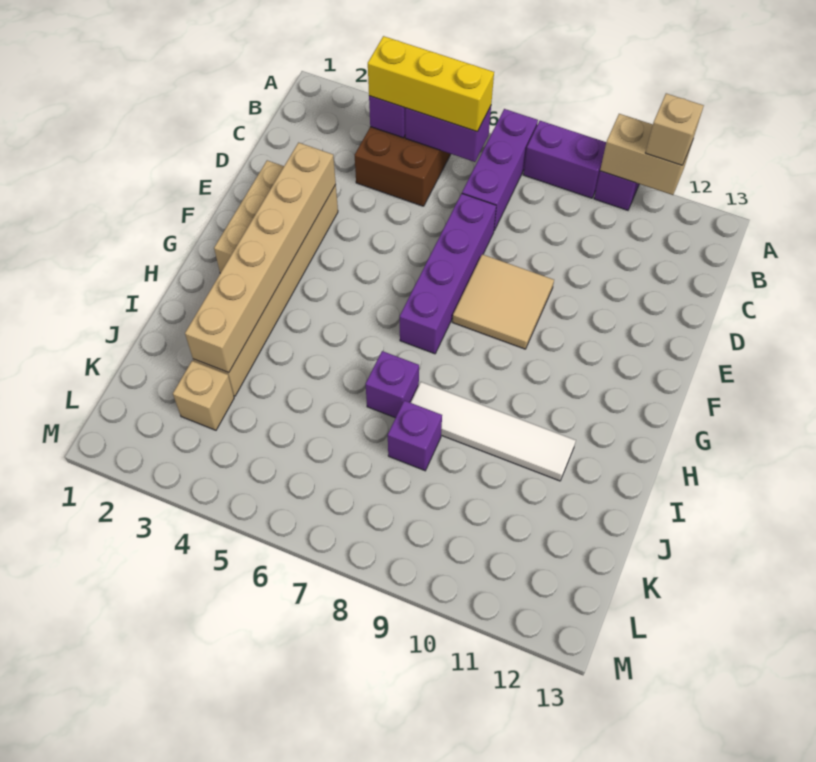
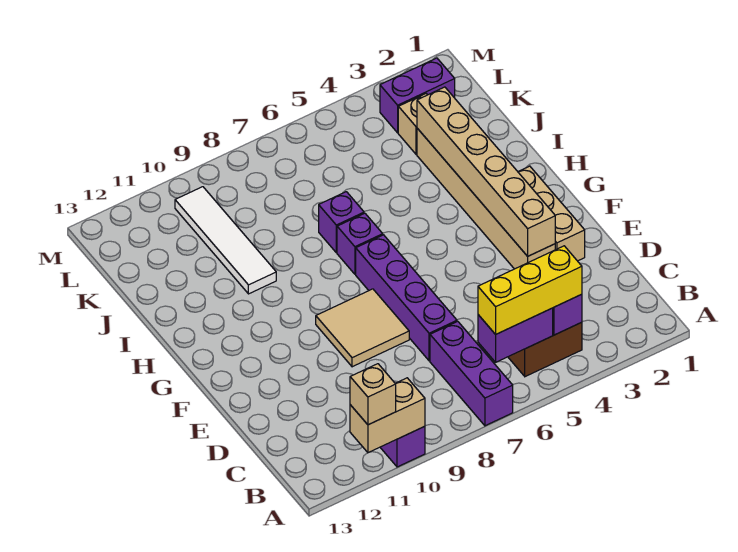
purple 1x2 brick [523,121,606,198] -> purple 1x2 brick moved to [380,58,455,133]
white 1x4 tile [411,382,576,481] -> white 1x4 tile turned to [175,187,276,294]
purple 1x1 brick [388,400,442,471] -> purple 1x1 brick moved to [337,213,383,274]

